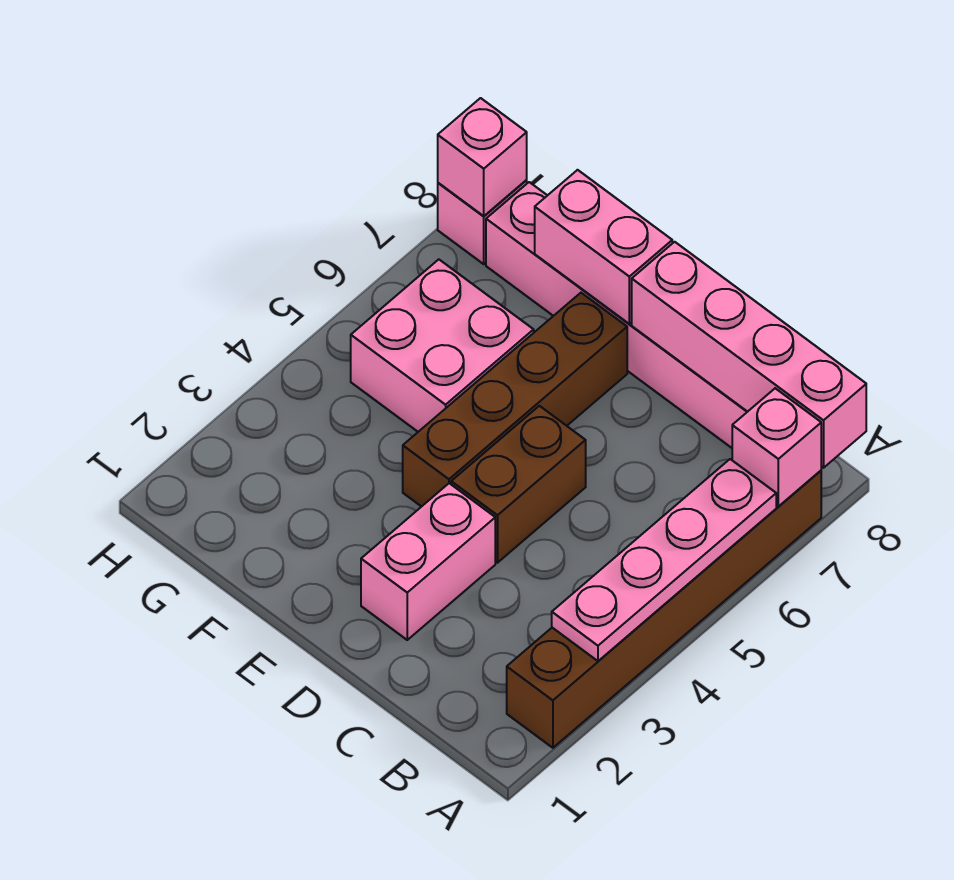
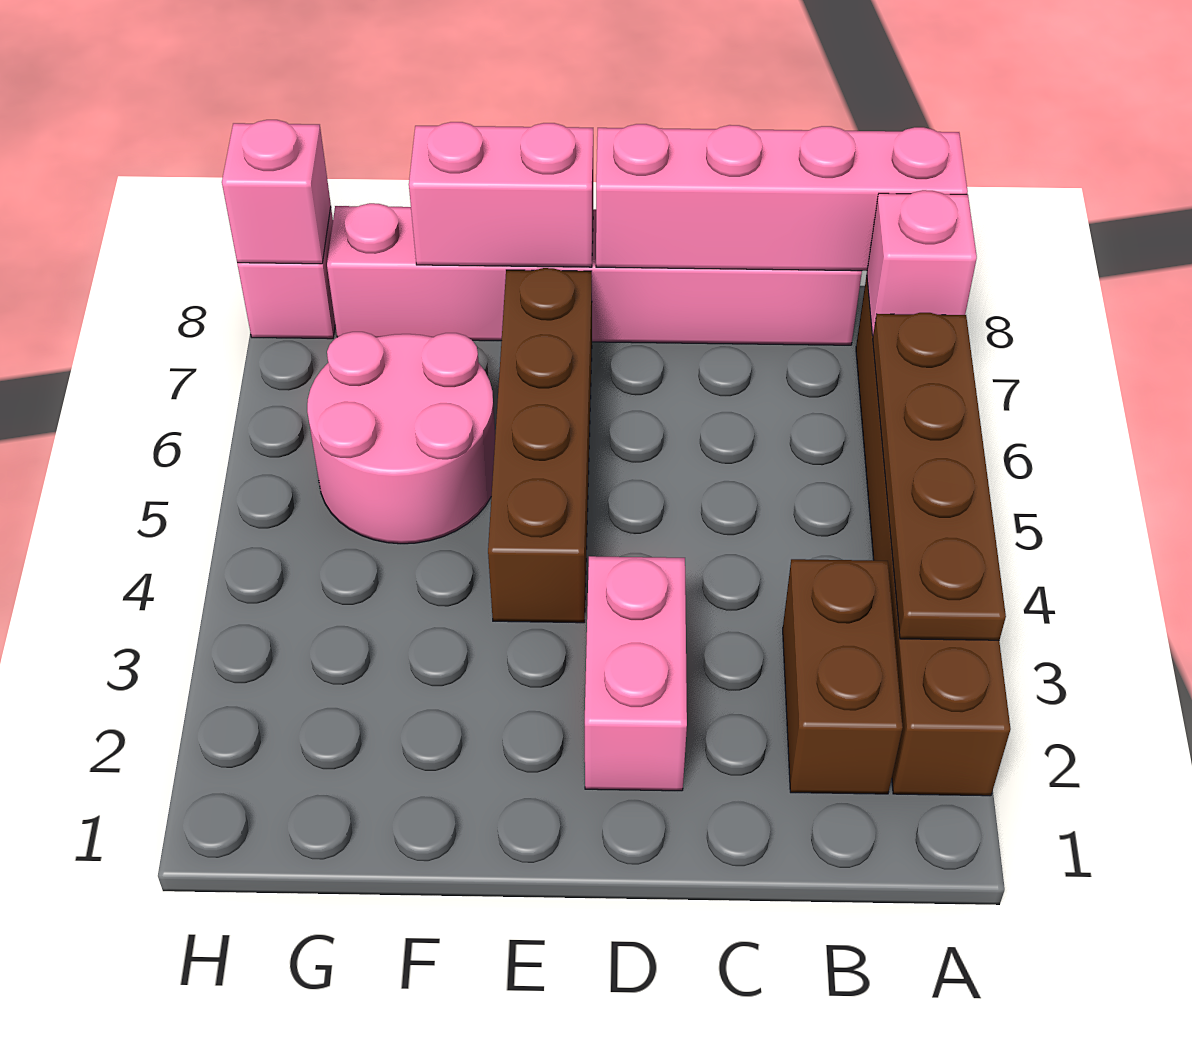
pink 1x4 plate [552,459,776,661] -> brown 1x4 plate [873,313,1006,640]
brown 1x2 brick [451,406,586,563] -> brown 1x2 brick moved to [783,559,903,794]
pink 2x2 brick [351,259,534,432] -> pink 2x2 round brick [307,332,495,544]

